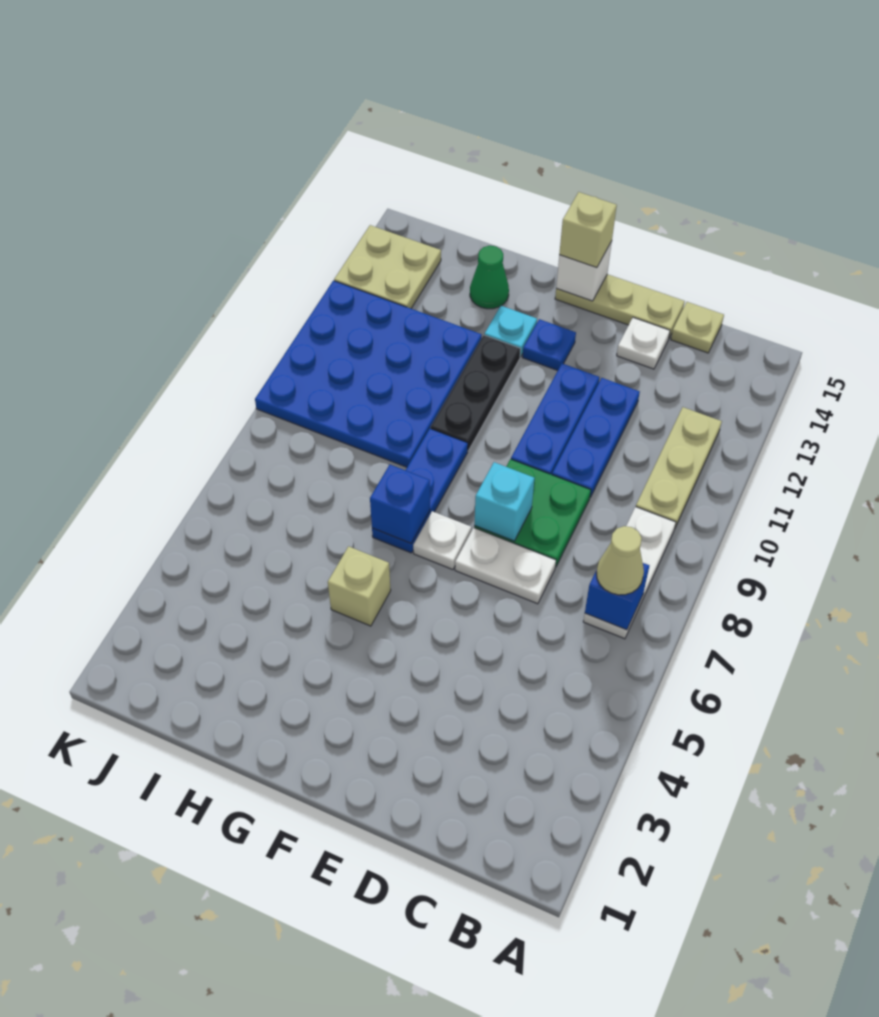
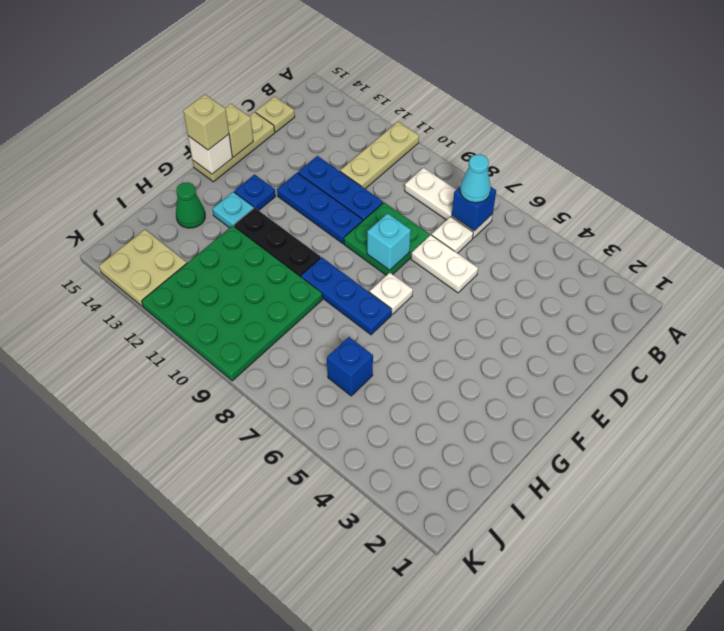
tan 1x1 cone [596,526,644,595] -> cyan 1x1 cone [460,154,491,203]
tan 1x3 plate [636,407,722,528] -> tan 1x3 plate turned to [340,122,419,189]
white 1x2 plate [455,528,556,604] -> white 1x2 plate turned to [411,235,478,293]
white 1x1 plate [617,317,670,369] -> white 1x1 plate moved to [432,217,473,253]
tan 1x1 brick [328,546,391,626] -> tan 1x1 brick moved to [225,103,253,157]
blue 1x1 brick [370,465,430,543] -> blue 1x1 brick moved to [327,337,373,396]
blue 4x4 plate [255,281,482,467] -> green 4x4 plate [142,226,322,381]

